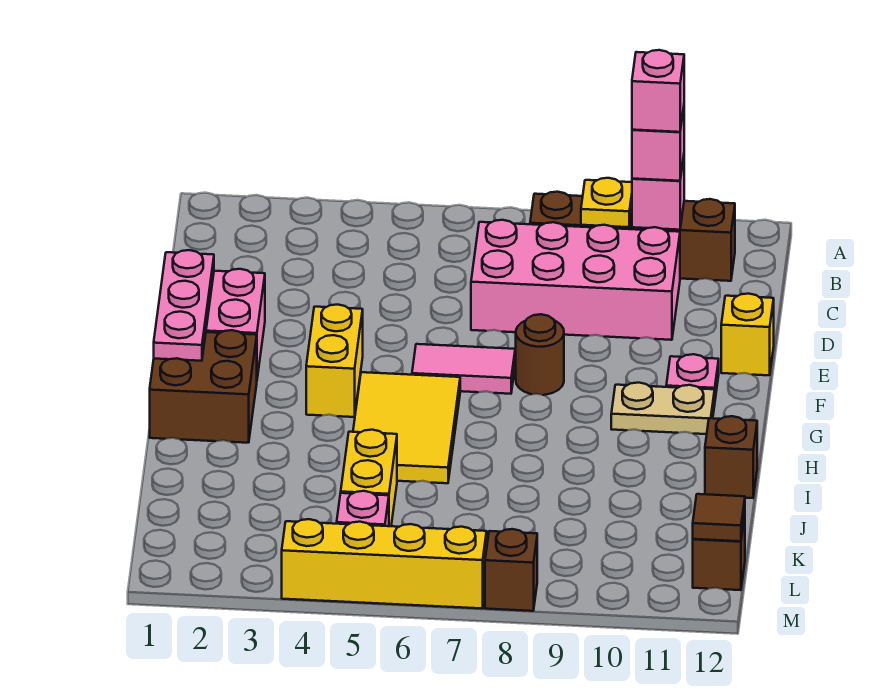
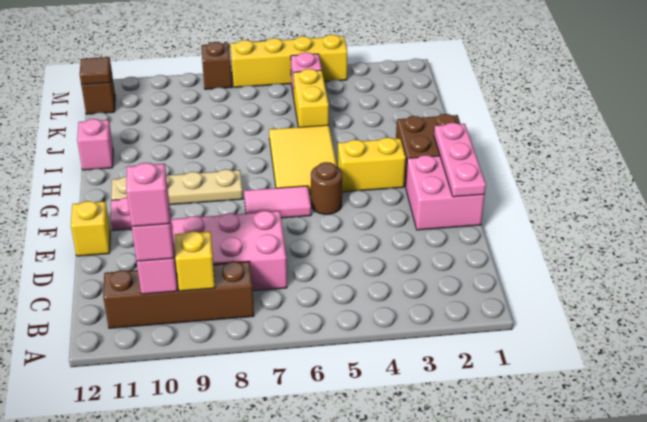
yellow 1x1 plate [581,178,632,227] -> yellow 1x1 brick [175,231,215,291]
yellow 1x2 brick [306,304,363,417] -> yellow 1x2 brick turned to [338,137,406,192]
brown 1x1 round brick [516,314,564,395] -> brown 1x1 round brick moved to [311,162,342,214]
tan 1x2 plate [611,383,715,434] -> tan 1x4 plate [111,169,243,205]
brown 1x1 brick [705,416,757,498] -> pink 1x1 brick [77,119,113,170]

